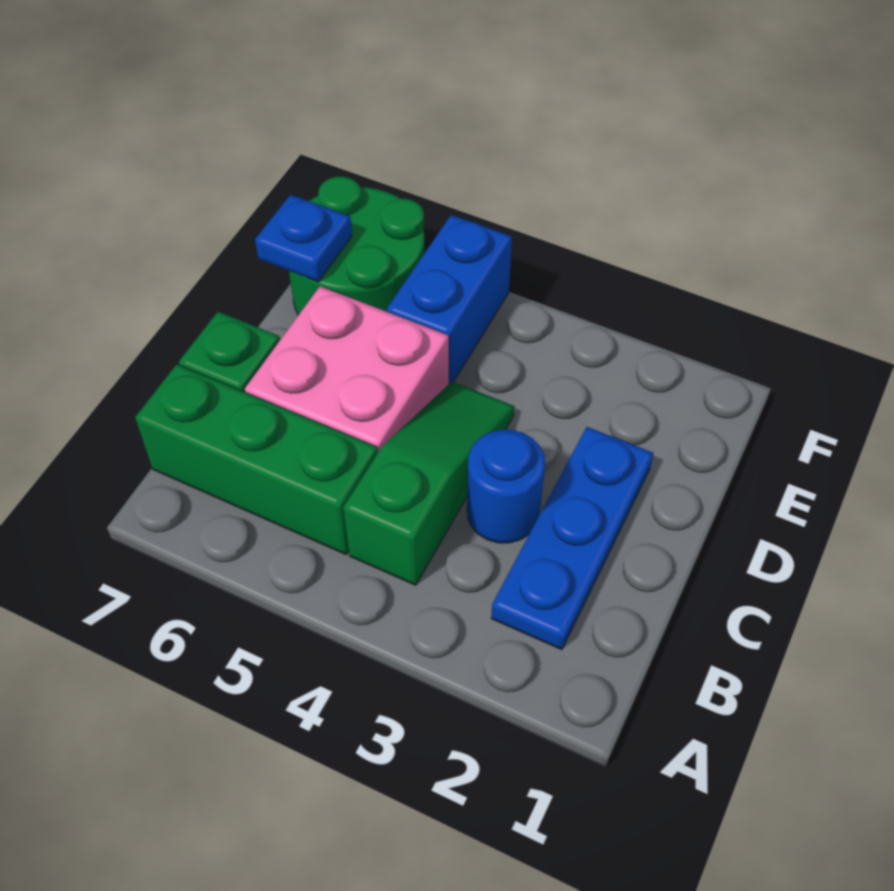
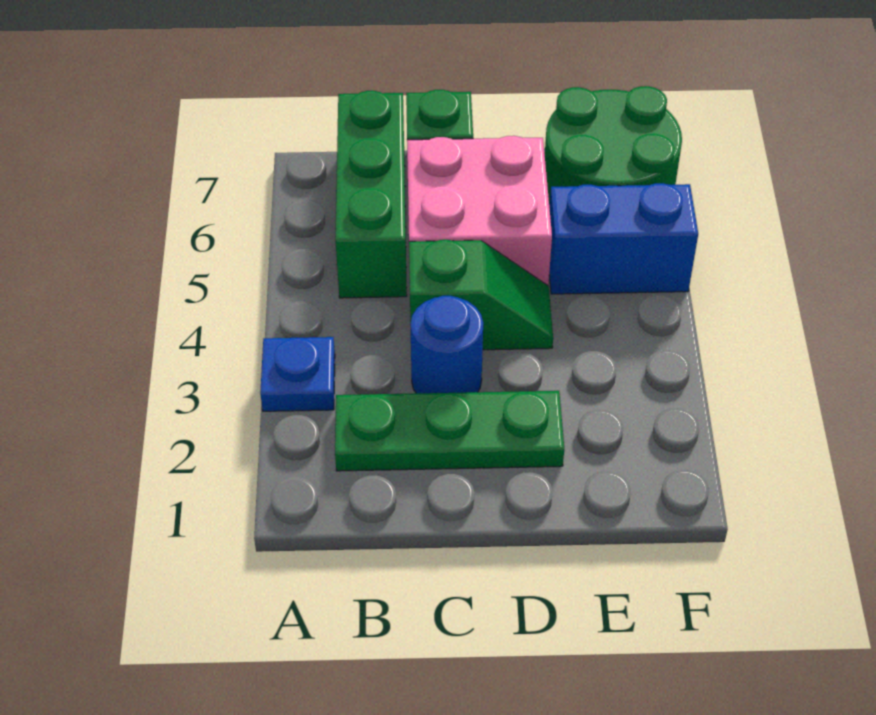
blue 1x3 plate [491,427,653,650] -> green 1x3 plate [335,391,564,471]
green 1x3 slope [344,382,514,585] -> green 1x2 slope [409,240,553,350]
blue 1x1 plate [255,195,352,282] -> blue 1x1 plate moved to [260,337,335,411]

